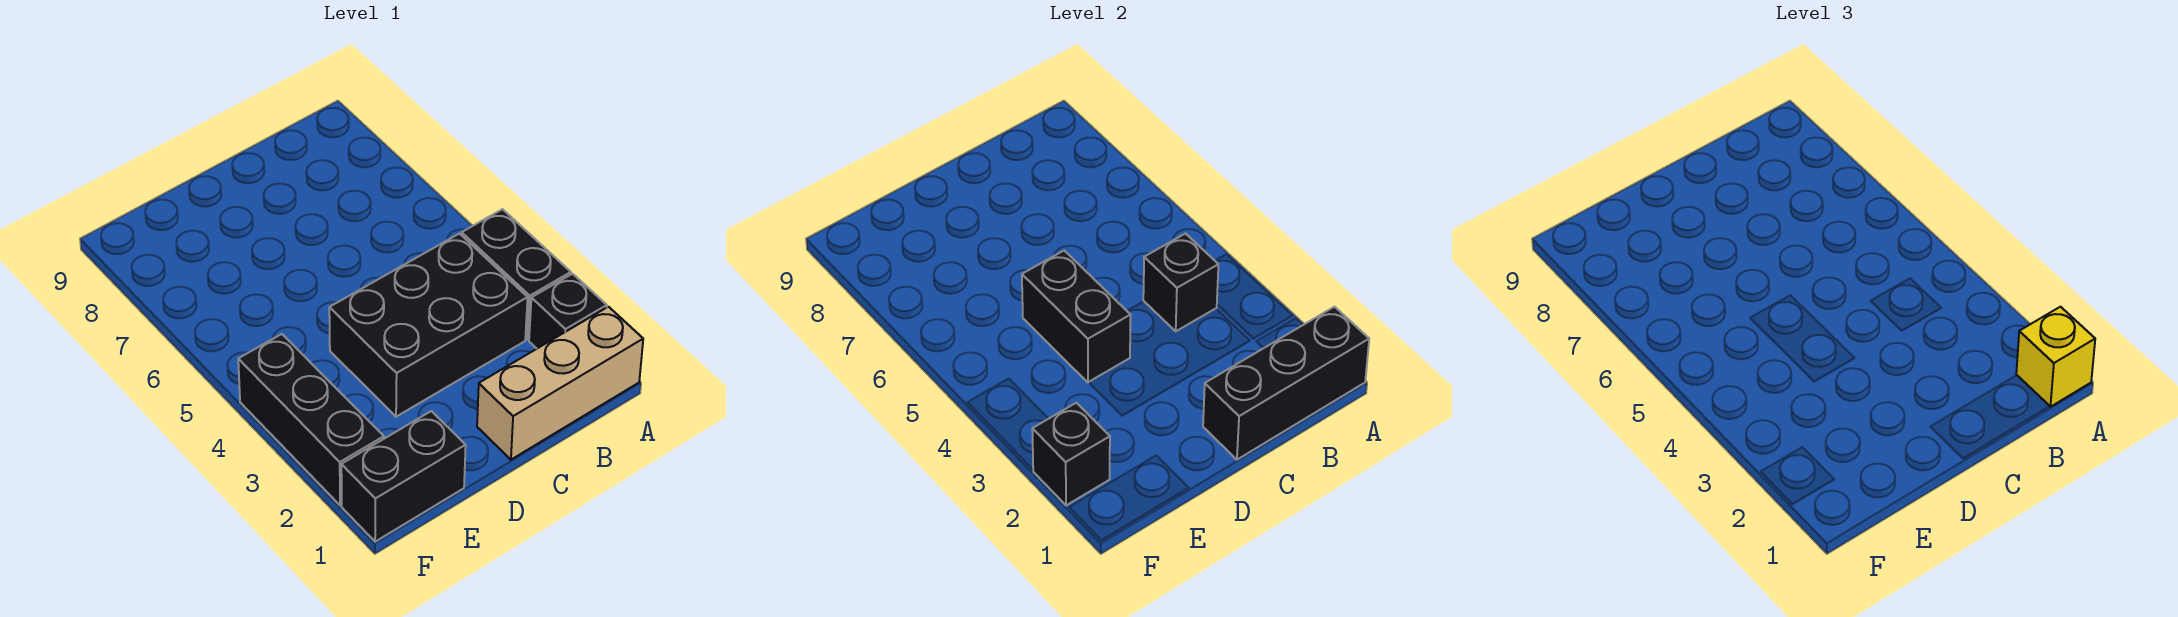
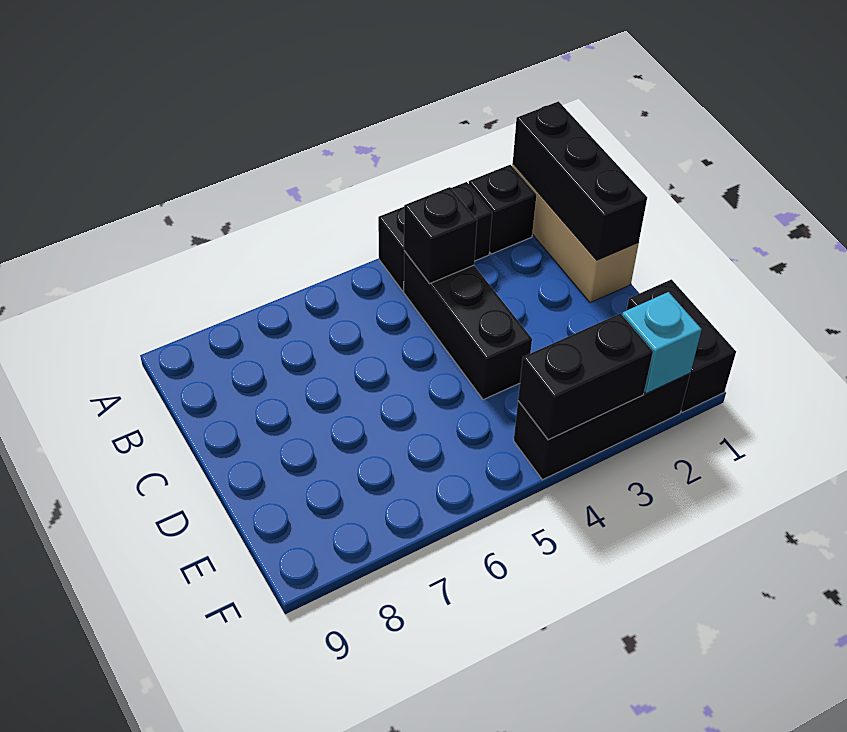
yellow 1x1 brick [2016,307,2095,407] -> none
black 2x3 brick [329,234,528,417] -> black 1x3 brick [404,251,532,400]
black 1x2 brick [1022,251,1131,382] -> black 1x2 brick moved to [518,313,653,440]
black 1x1 brick [1032,403,1110,505] -> cyan 1x1 brick [622,292,702,394]

